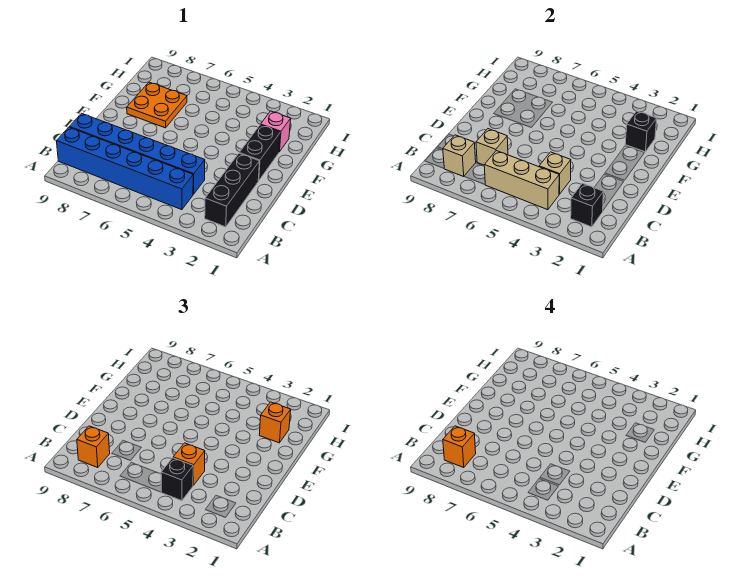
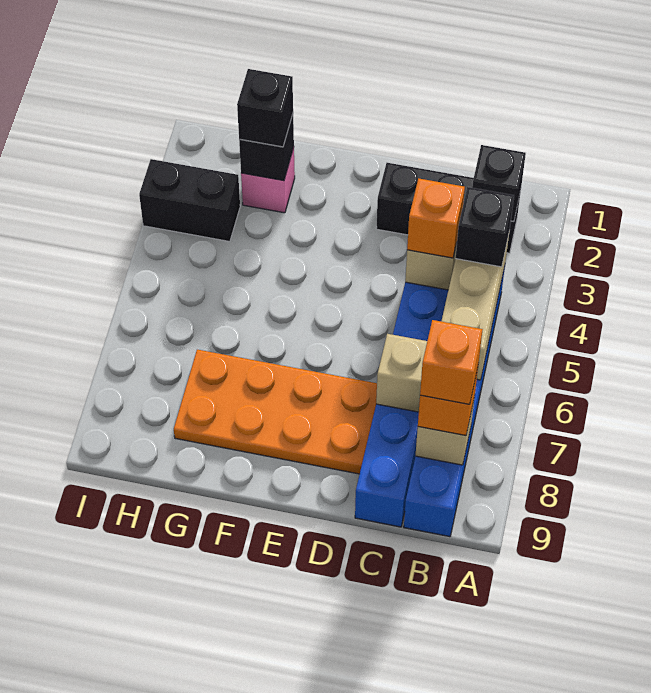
black 1x2 brick [239,125,281,181] -> black 1x2 brick moved to [139,159,240,242]
orange 2x2 plate [127,82,187,128] -> orange 2x4 plate [174,350,377,474]
orange 1x1 brick [259,402,291,443] -> black 1x1 brick [237,69,293,147]

